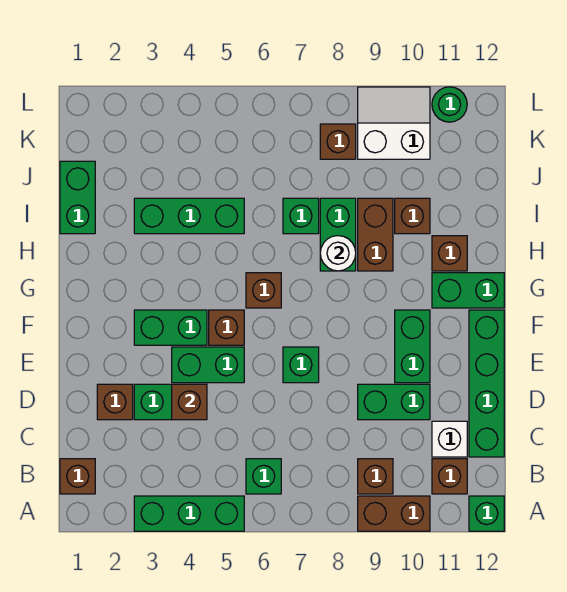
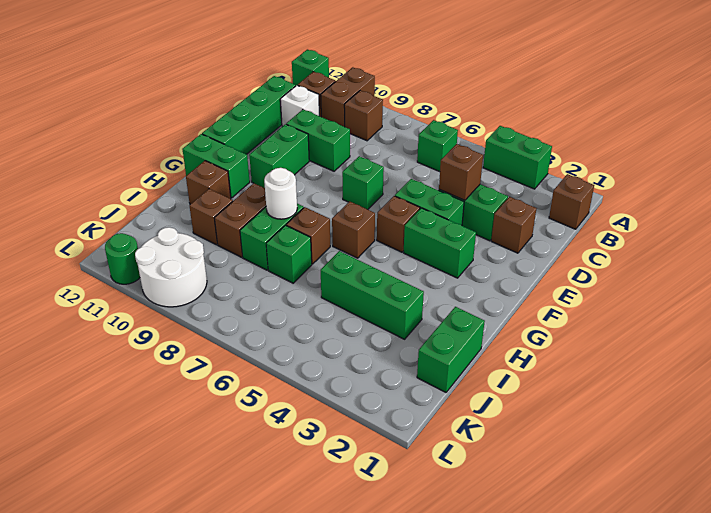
green 1x3 brick [134,496,244,531] -> green 1x2 brick [483,126,552,189]
brown 1x2 brick [358,496,430,531] -> brown 1x2 brick turned to [321,67,375,127]
brown 1x1 brick [320,124,356,159] -> brown 1x1 brick moved to [286,207,330,264]
white 2x2 slope [358,87,430,159] -> white 2x2 round brick [135,227,207,307]

